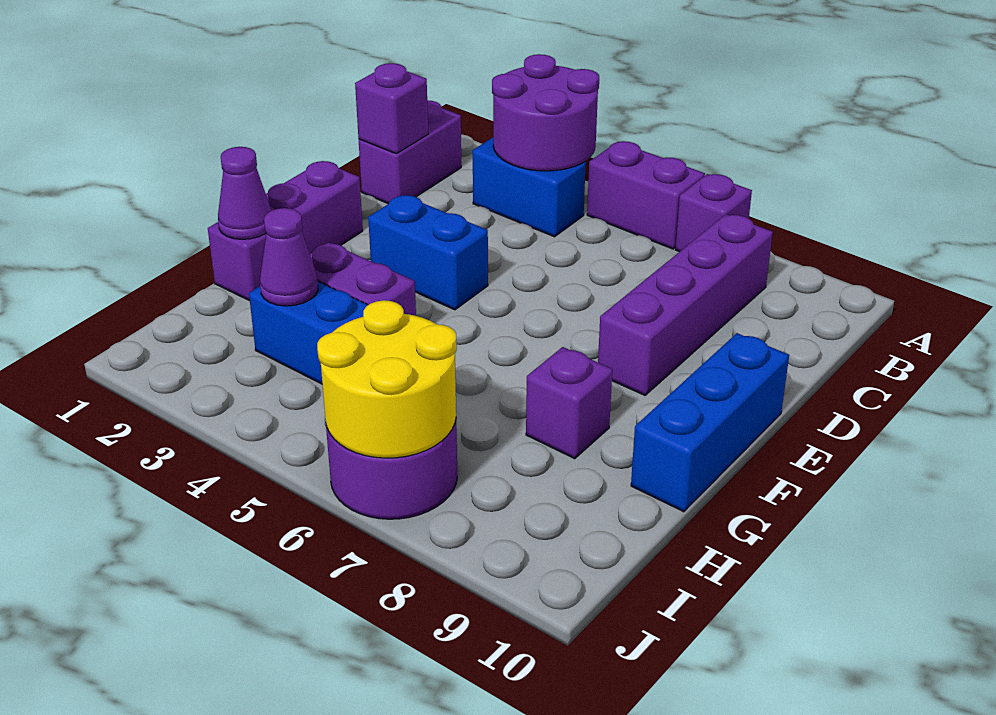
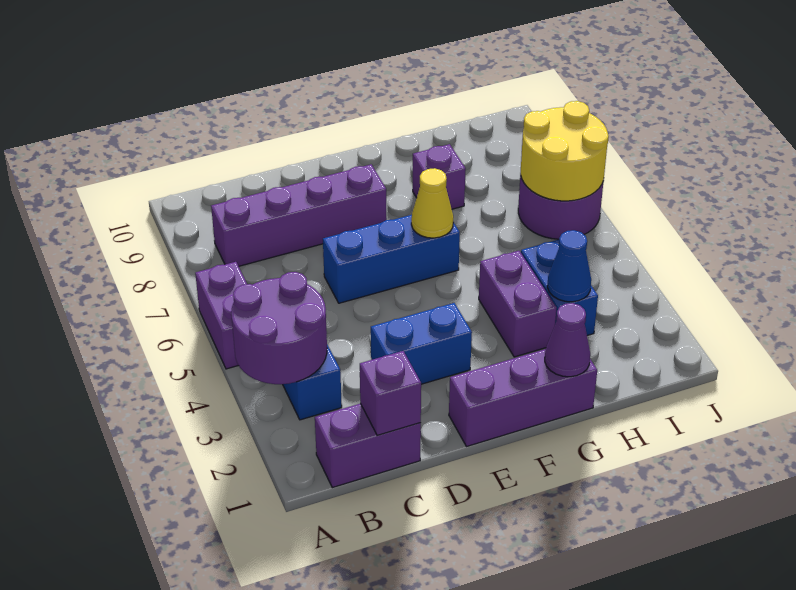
purple 1x1 brick [675,174,752,252] -> none
blue 1x2 brick [368,195,488,310] -> blue 1x2 brick turned to [371,303,472,384]
blue 1x3 brick [631,333,789,512] -> blue 1x3 brick moved to [323,215,460,303]
none -> yellow 1x1 cone [411,168,453,238]
purple 1x1 cone [260,208,318,306] -> blue 1x1 cone [547,230,591,302]

